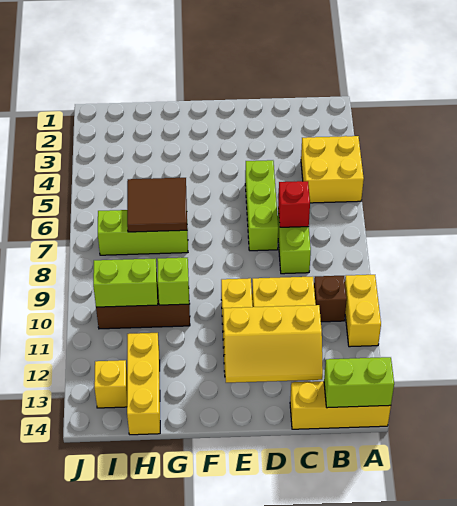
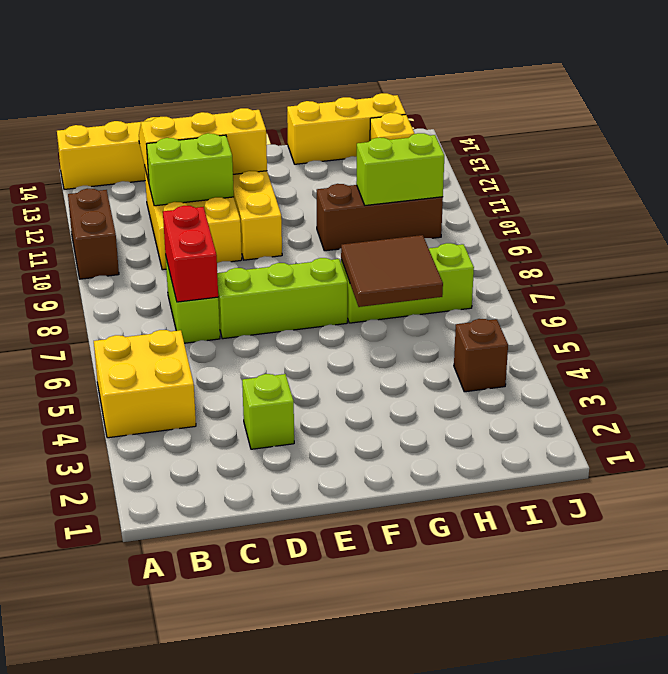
yellow 1x2 brick [345,275,381,347] -> brown 1x2 brick [68,188,119,279]
lime 1x2 brick [324,357,394,408] -> lime 1x2 brick moved to [146,133,234,206]
brown 1x1 brick [314,276,347,322] -> brown 1x1 brick moved to [454,319,508,392]
red 1x1 brick [278,181,310,227] -> red 1x2 brick [163,206,218,302]
lime 1x3 brick [245,160,278,251] -> lime 1x3 brick turned to [217,258,347,339]
lime 1x1 brick [157,258,189,305] -> lime 1x1 brick moved to [242,374,294,449]
yellow 1x3 brick [127,333,160,435] -> yellow 1x3 brick turned to [287,93,406,164]

